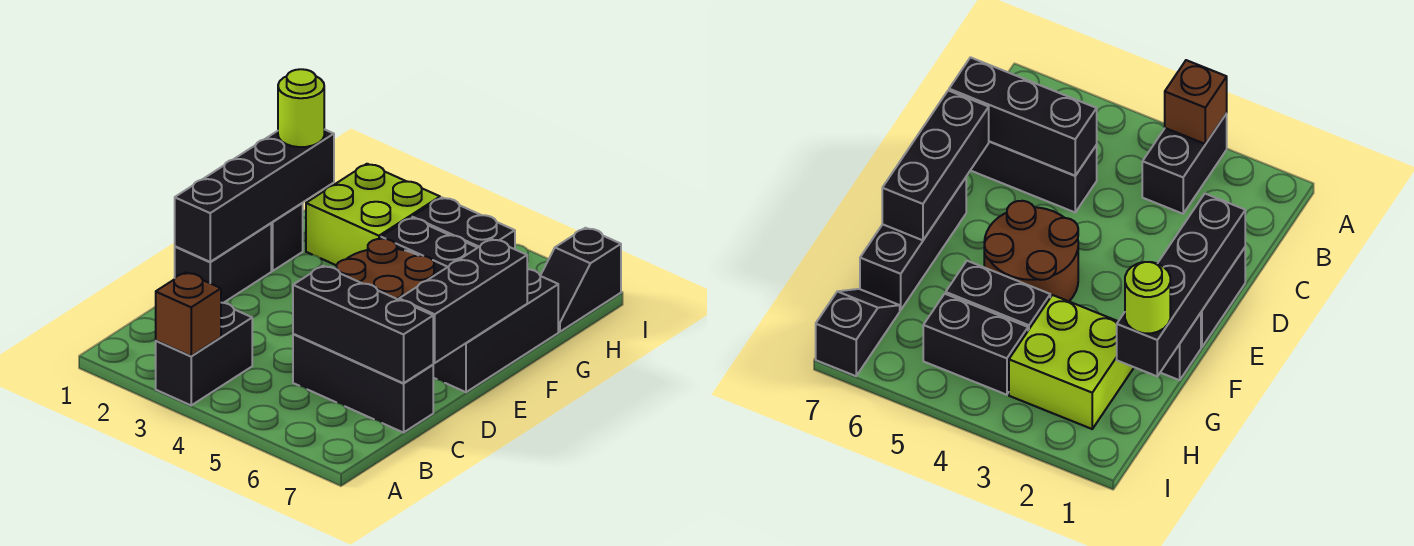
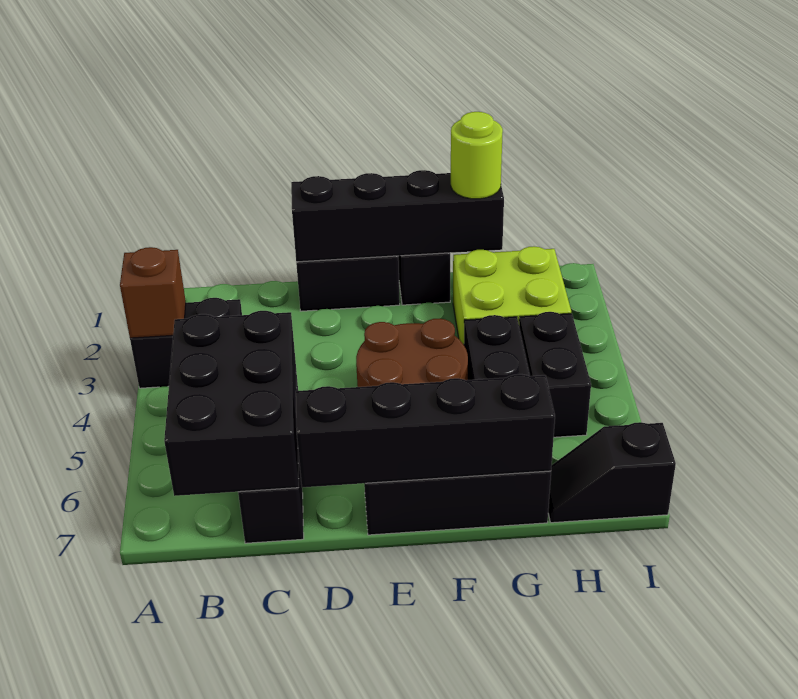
black 1x3 brick [293,266,433,383] -> black 2x3 brick [164,311,299,496]
black 1x3 brick [399,239,527,363] -> black 1x4 brick [296,374,555,487]

